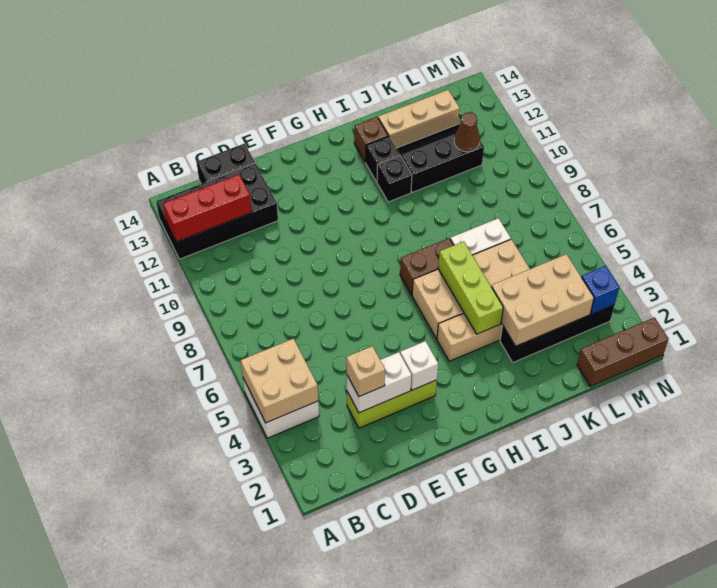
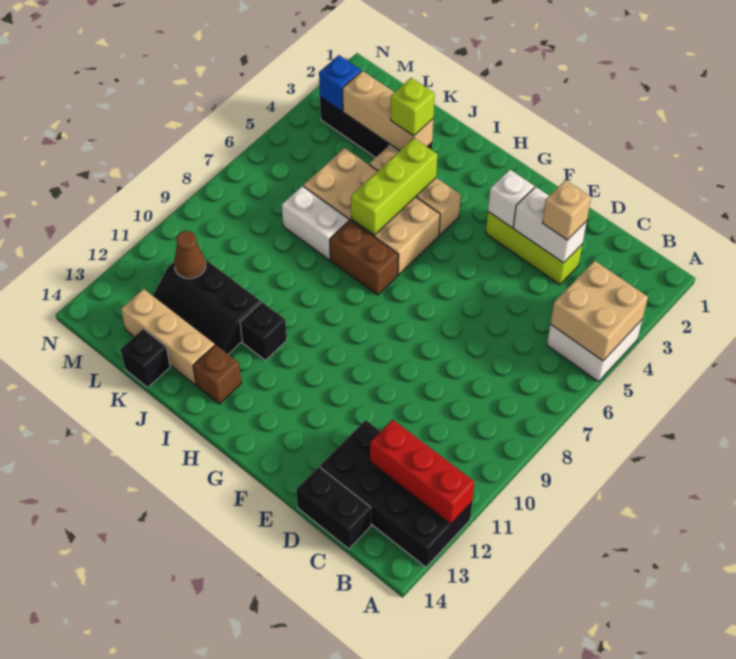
black 1x1 brick [366,136,400,182] -> black 1x1 brick moved to [121,329,170,387]
tan 2x3 brick [491,254,594,346] -> tan 1x3 brick [343,71,433,151]
none -> lime 1x1 brick [391,78,435,136]
brown 1x3 brick [577,317,669,387] -> none

